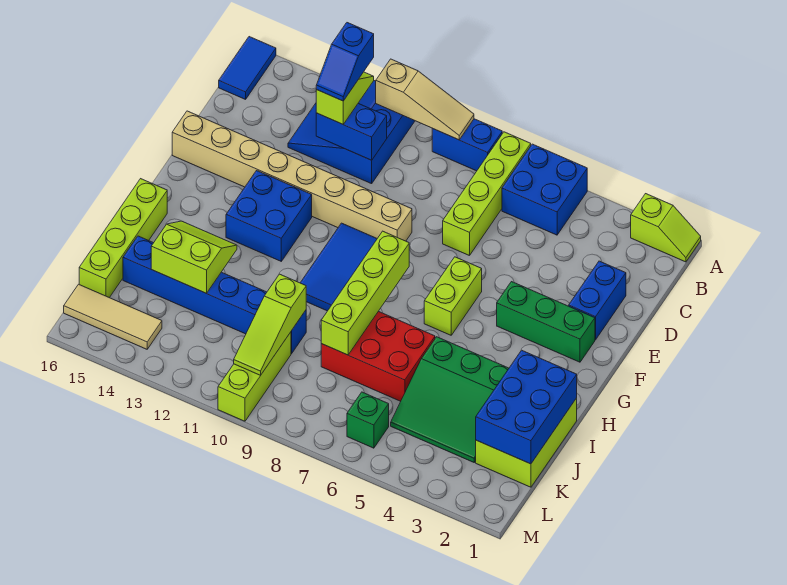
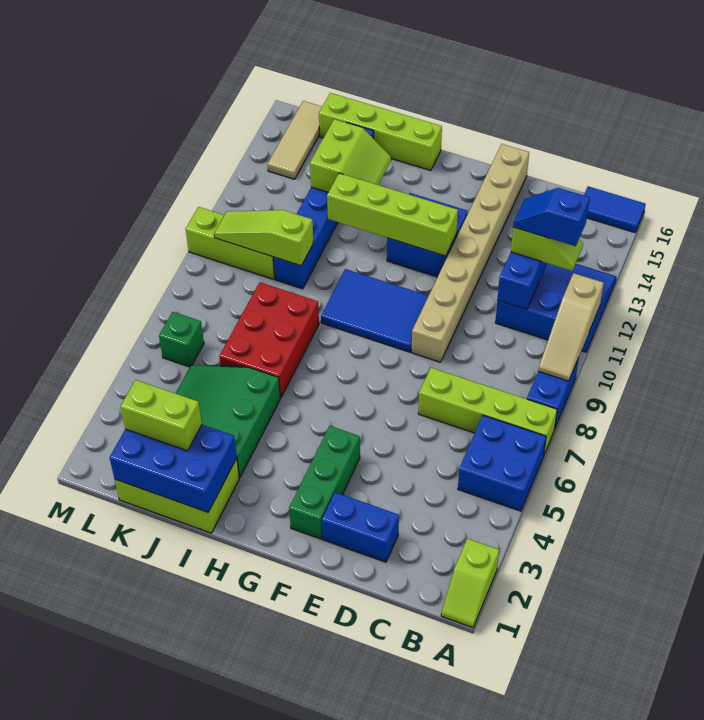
lime 1x2 brick [424,257,482,335] -> lime 1x2 brick moved to [120,380,202,451]
lime 1x4 brick [321,231,409,355] -> lime 1x4 brick moved to [327,173,458,256]

